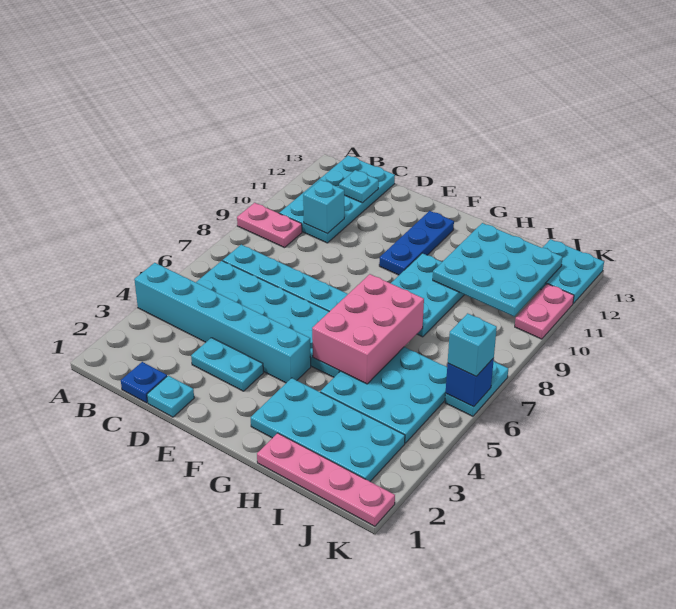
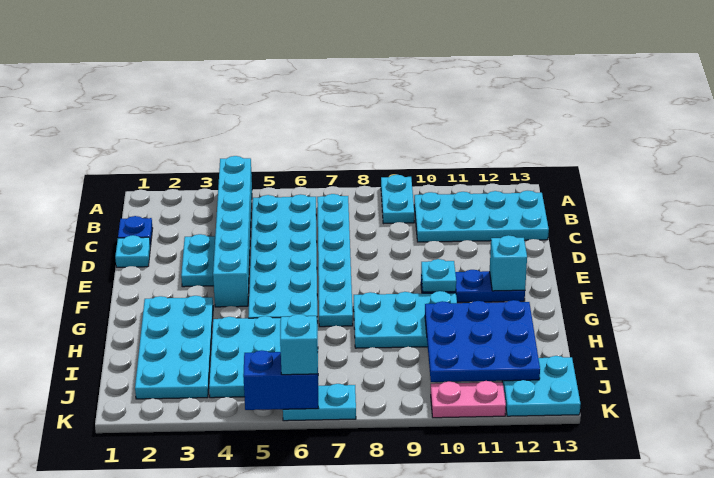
pink 1x2 plate [237,203,302,248] -> cyan 1x2 plate [381,175,414,224]
cyan 1x1 brick [303,180,344,234] -> cyan 1x1 brick moved to [490,235,527,291]
cyan 1x1 plate [339,170,379,203] -> cyan 1x1 plate moved to [421,259,456,292]
pink 2x3 brick [312,274,424,384] -> none
pink 1x4 plate [257,433,395,526] -> none
cyan 3x3 plate [433,223,562,316] -> blue 3x3 plate [425,300,540,382]
blue 1x1 brick [446,358,494,407] -> blue 1x2 brick [243,350,318,410]

